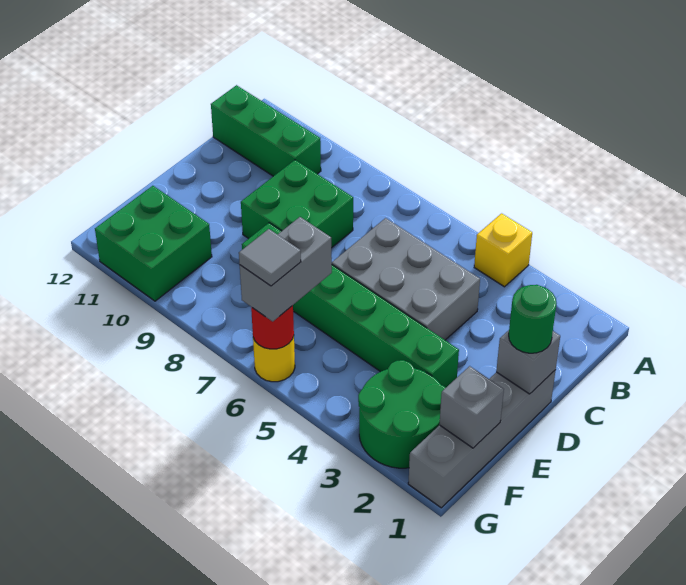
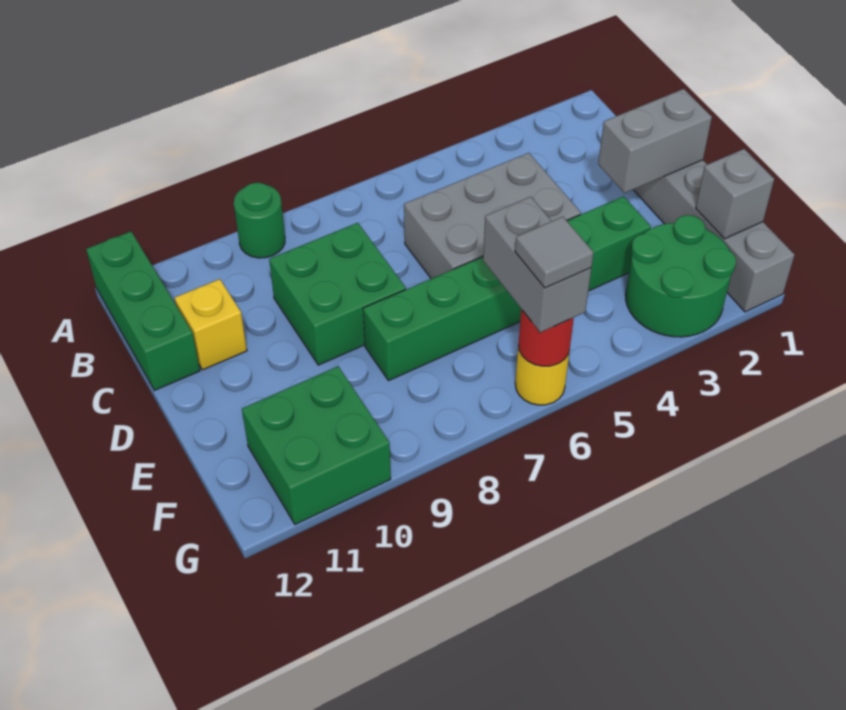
yellow 1x1 brick [474,213,532,287] -> yellow 1x1 brick moved to [175,279,247,370]
green 1x3 brick [211,85,321,176] -> green 1x3 brick turned to [86,232,200,390]
grey 1x1 brick [496,330,560,394] -> grey 1x2 brick [598,89,712,193]
green 1x1 round brick [509,285,556,353] -> green 1x1 round brick moved to [234,183,285,258]

